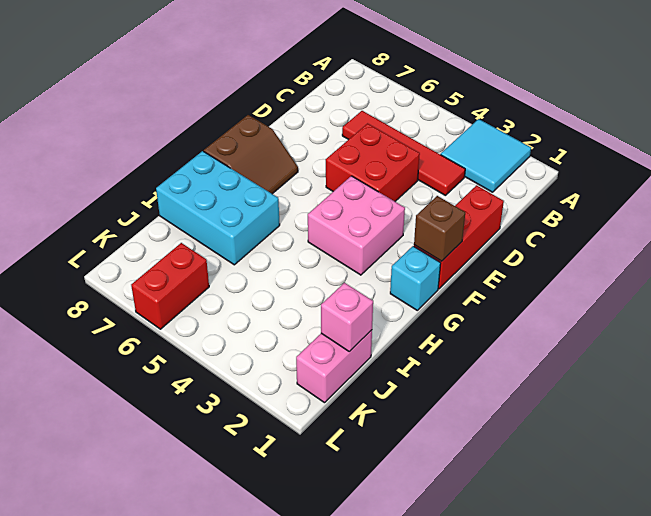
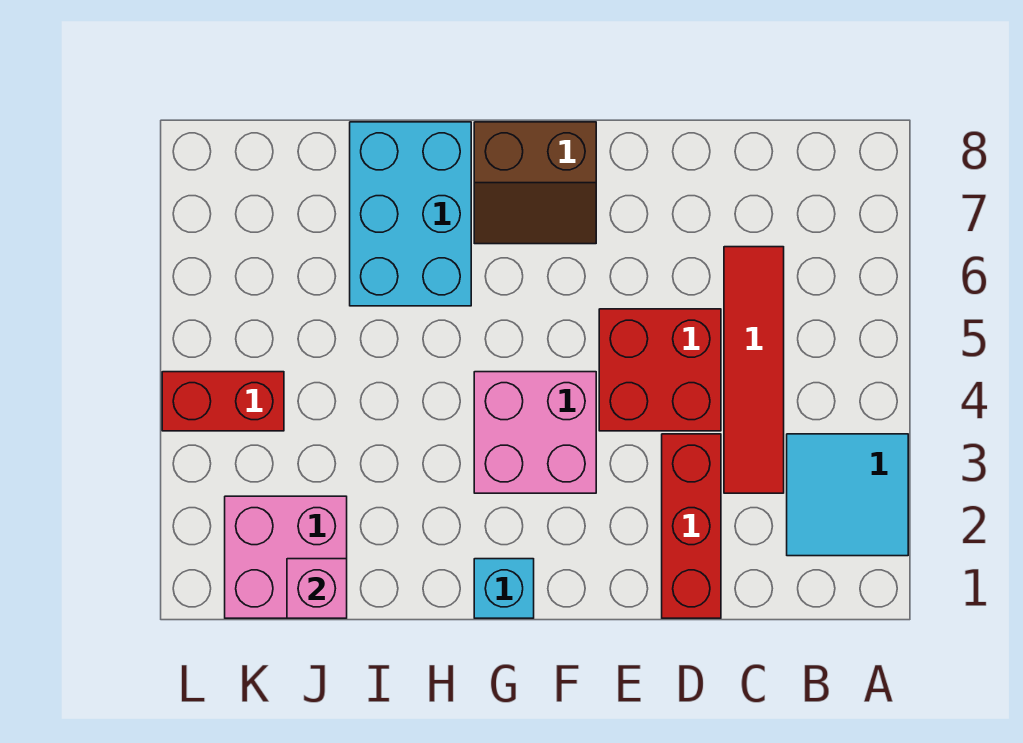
red 1x3 brick [414,185,504,289] -> red 1x3 brick turned to [662,434,721,618]
brown 1x1 brick [414,196,465,261] -> none
pink 1x2 brick [296,330,372,403] -> pink 2x2 brick [225,496,347,618]
red 1x2 brick [131,243,209,329] -> red 1x2 brick moved to [162,372,284,431]

